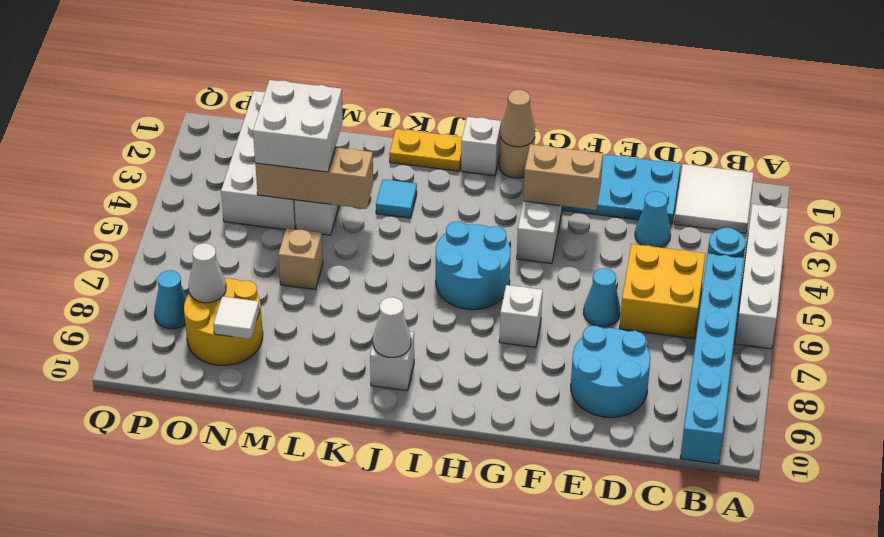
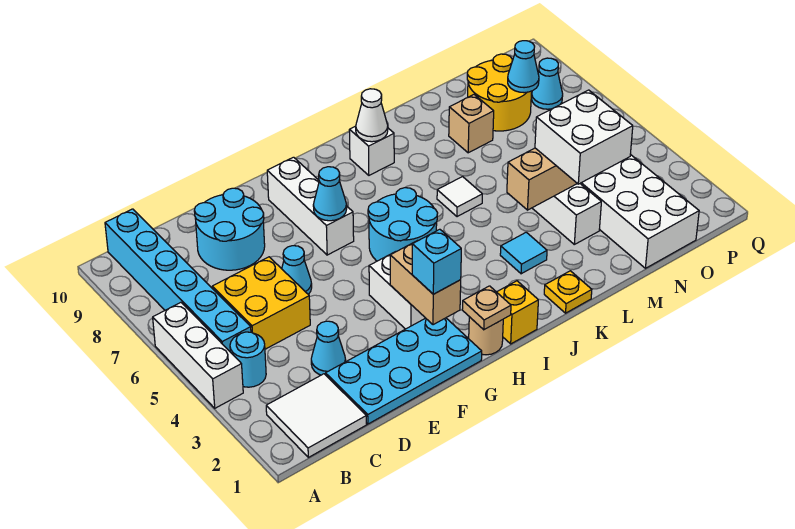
white 1x4 brick [735,204,788,349] -> white 1x3 brick [153,302,243,408]
tan 1x2 brick [523,144,603,210] -> tan 1x2 brick turned to [390,241,461,325]
none -> cyan 1x1 brick [412,229,461,294]
white 1x1 brick [499,285,543,347] -> white 1x3 brick [267,157,354,255]
none -> cyan 1x1 cone [313,167,347,221]
tan 1x1 cone [500,90,535,147] -> tan 1x1 plate [462,286,511,330]
white 1x1 brick [461,117,501,176] -> yellow 1x1 brick [497,281,538,344]
yellow 1x2 plate [389,129,462,171] -> yellow 1x1 plate [544,271,592,313]
tan 1x1 brick [278,228,323,289] -> tan 1x1 brick moved to [449,95,494,153]
white 1x1 tile [213,296,259,339] -> white 1x1 tile moved to [437,177,482,217]
white 1x1 cone [189,243,226,303] -> cyan 1x1 cone [508,41,539,93]

